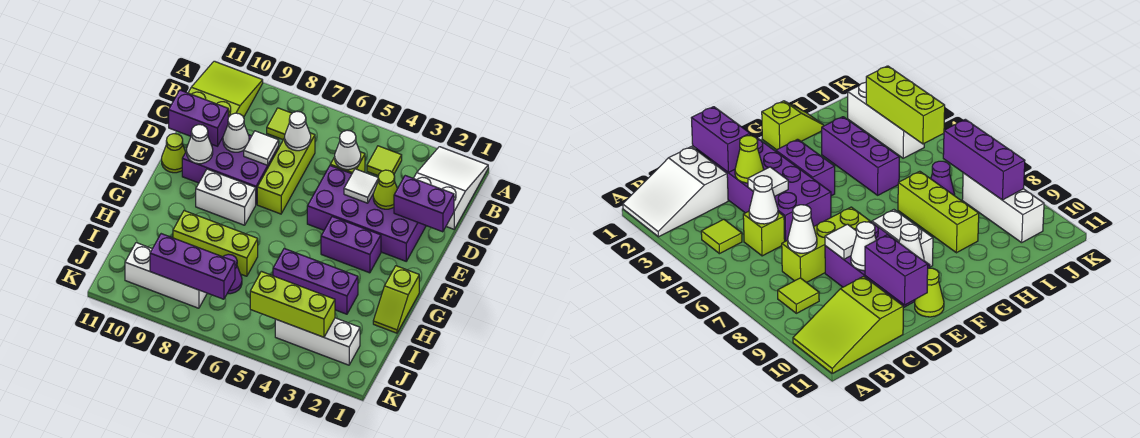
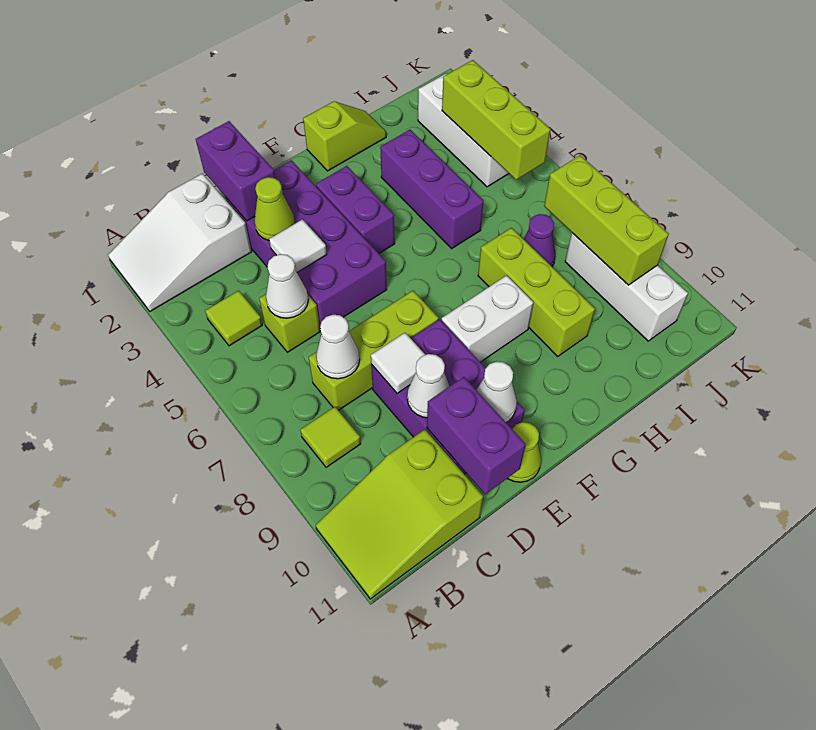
white 1x2 brick [196,169,256,225] -> white 1x2 brick turned to [441,275,534,362]
purple 1x3 brick [150,234,235,299] -> lime 1x3 brick [544,155,669,285]

